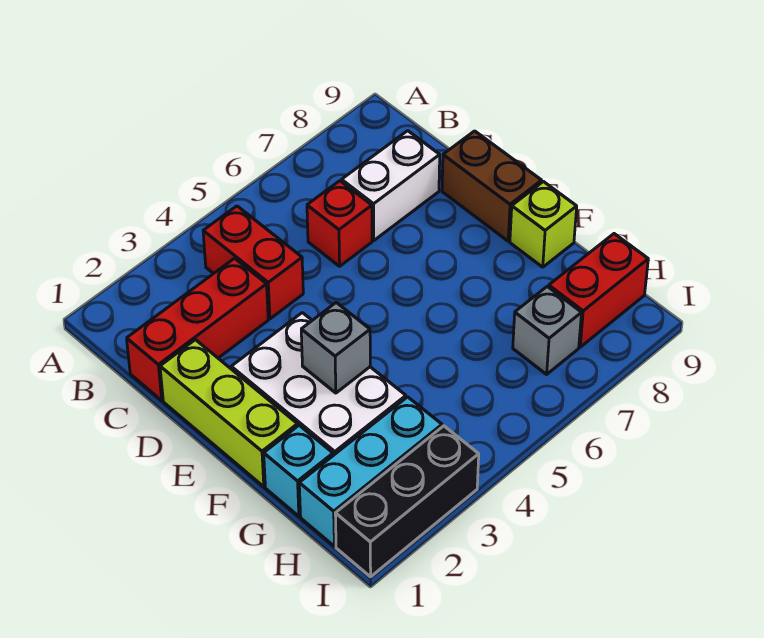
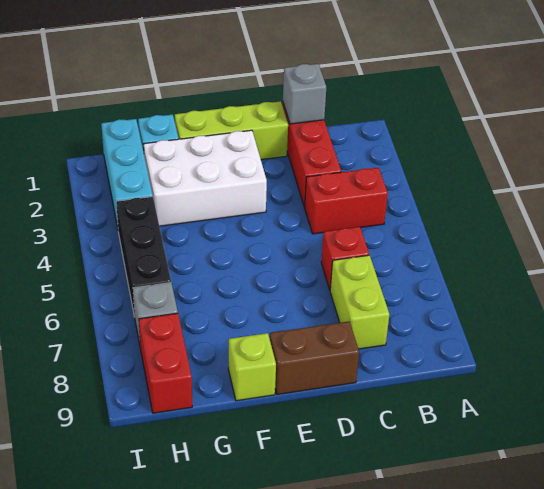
white 1x2 brick [342,131,440,240] -> lime 1x2 brick [330,255,389,349]
grey 1x1 brick [301,303,370,393] -> grey 1x1 brick moved to [283,64,326,124]
black 1x3 brick [335,426,479,577] -> black 1x3 brick moved to [116,197,171,316]

